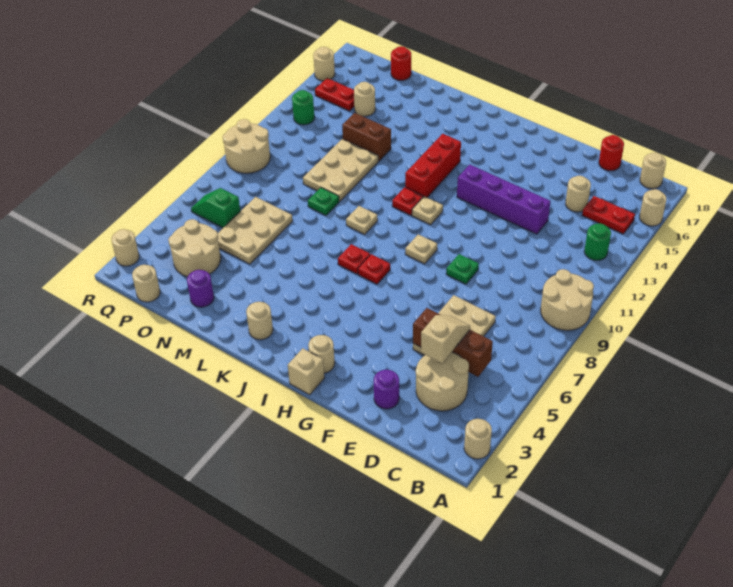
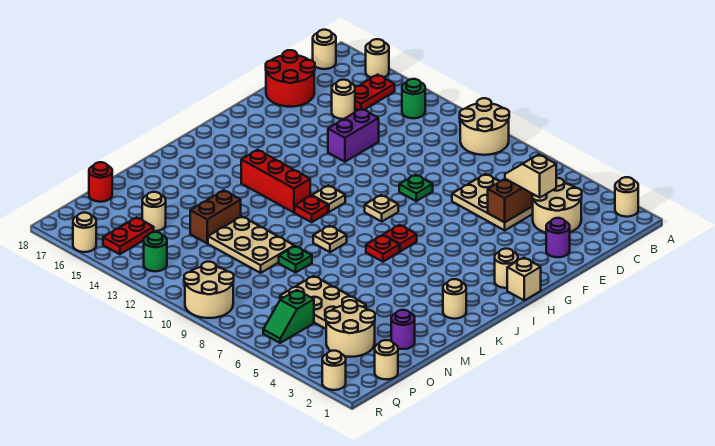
red 1x1 round brick [599,135,624,171] -> red 2x2 round brick [266,50,315,107]
purple 1x4 brick [457,165,551,234] -> purple 1x2 brick [328,109,379,162]

